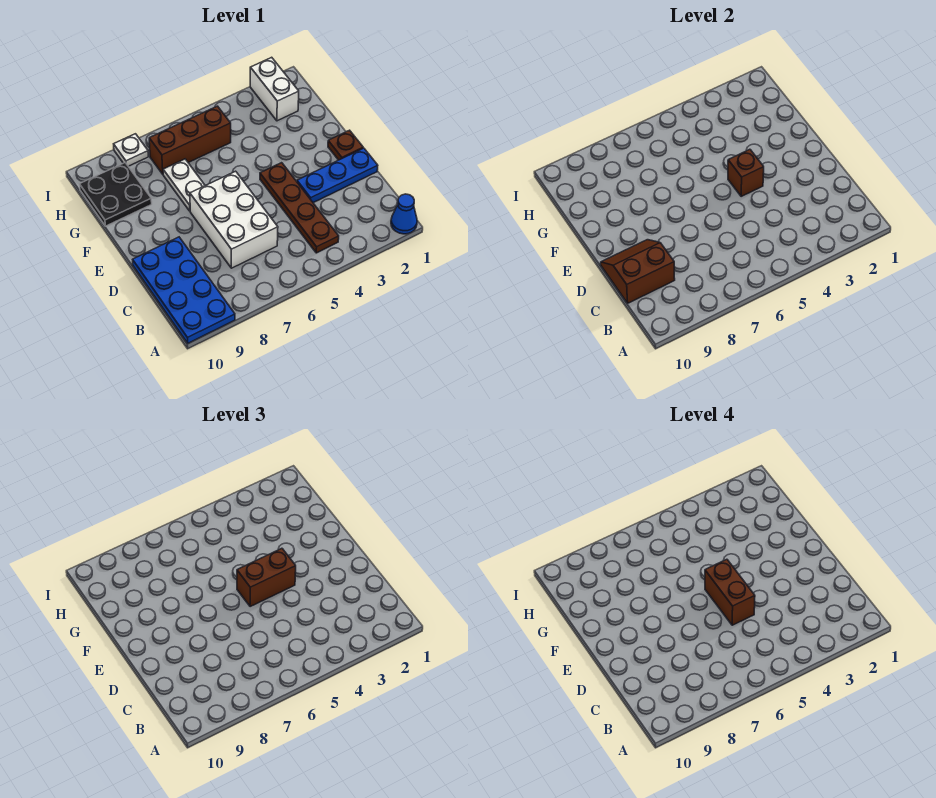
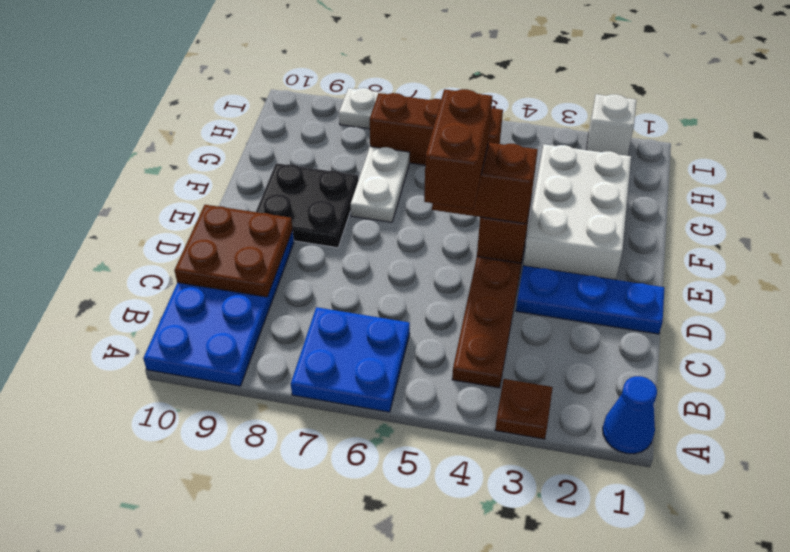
none -> blue 2x2 plate [291,307,410,412]
white 2x3 brick [190,171,278,268] -> white 2x3 brick moved to [523,144,631,280]
brown 2x2 slope [601,240,675,303] -> brown 2x2 plate [174,205,293,297]
brown 1x1 plate [328,130,363,160] -> brown 1x1 plate moved to [495,379,553,439]
black 2x2 plate [79,163,152,226] -> black 2x2 plate moved to [256,163,358,248]
white 1x2 brick [250,57,299,121] -> white 1x1 brick [586,94,636,156]

